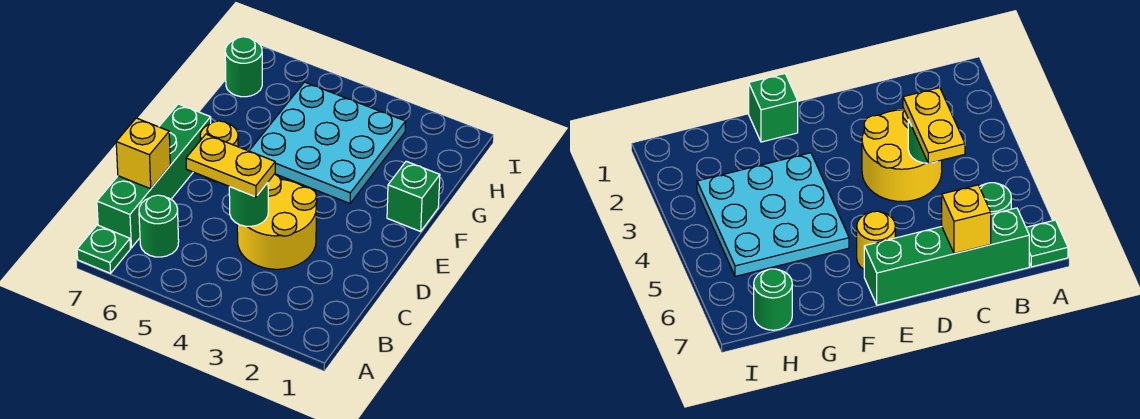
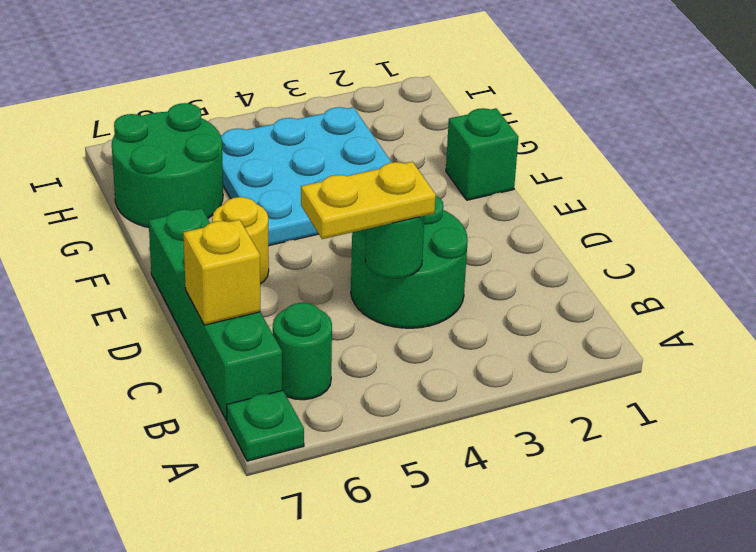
yellow 2x2 round brick [237,174,317,269] -> green 2x2 round brick [351,196,468,328]
green 1x1 round brick [225,37,262,97] -> green 2x2 round brick [112,103,223,228]

